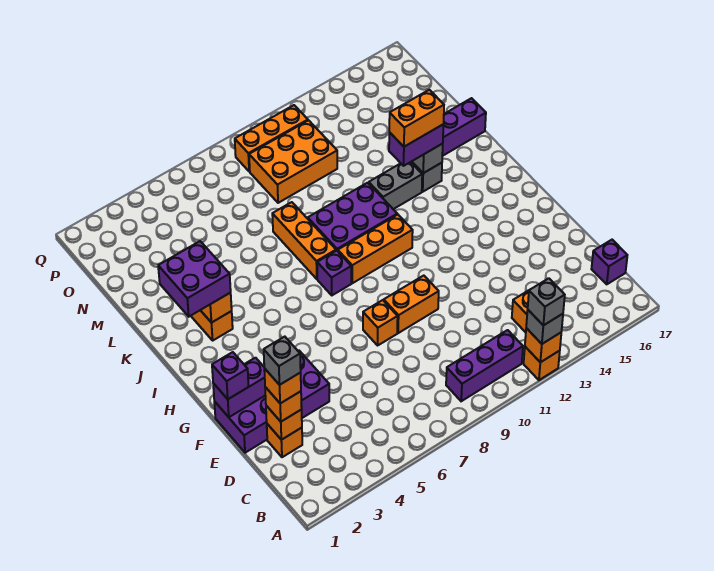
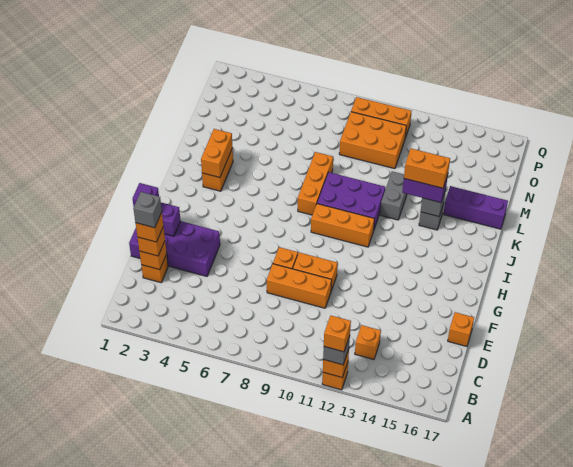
grey 1x1 brick [528,278,565,325] -> orange 1x1 brick [324,316,351,352]
purple 1x3 brick [446,330,523,401] -> none
purple 1x1 brick [592,240,627,284] -> none
none -> orange 1x3 brick [267,264,332,308]
none -> orange 1x1 brick [448,312,474,346]
purple 1x1 brick [317,251,351,295] -> none
purple 2x2 brick [158,241,231,317] -> none
grey 1x2 brick [369,162,422,209] -> grey 1x2 brick turned to [380,171,407,220]

